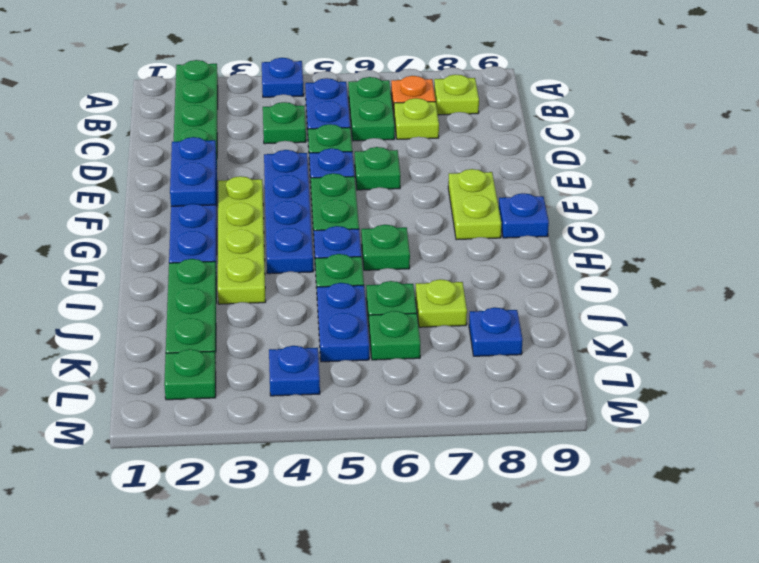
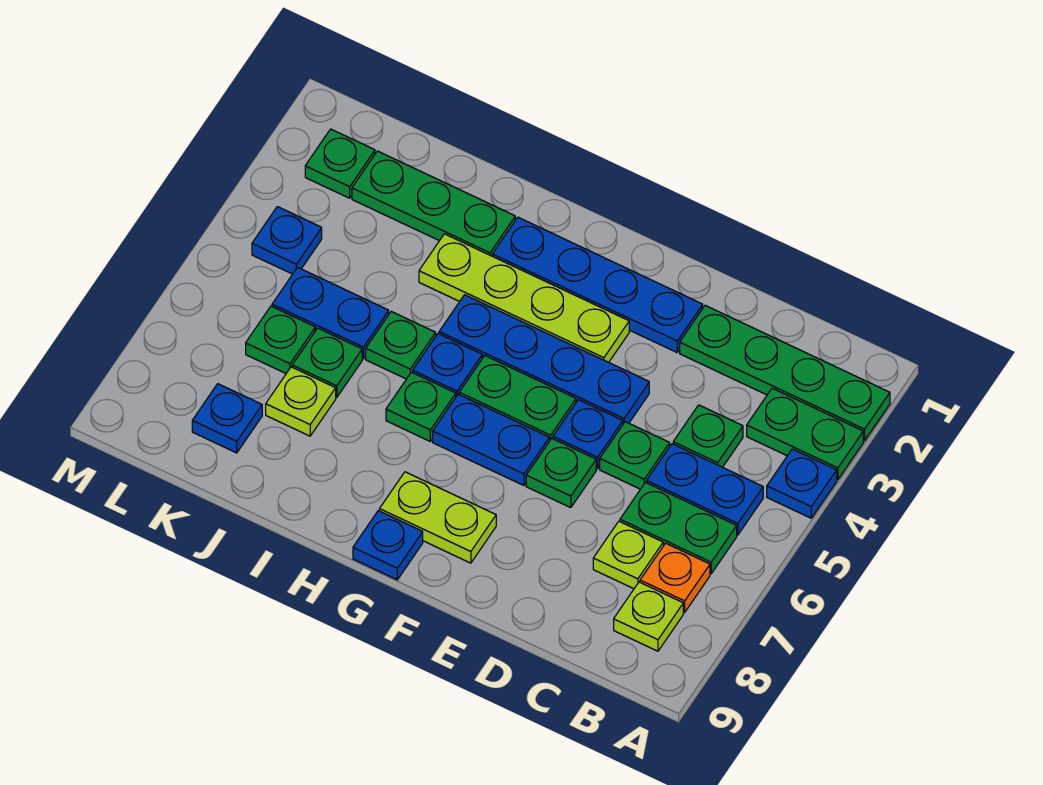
none -> green 1x2 plate [747,388,863,480]
blue 1x2 plate [170,137,216,206] -> blue 1x2 plate moved to [433,394,549,486]

